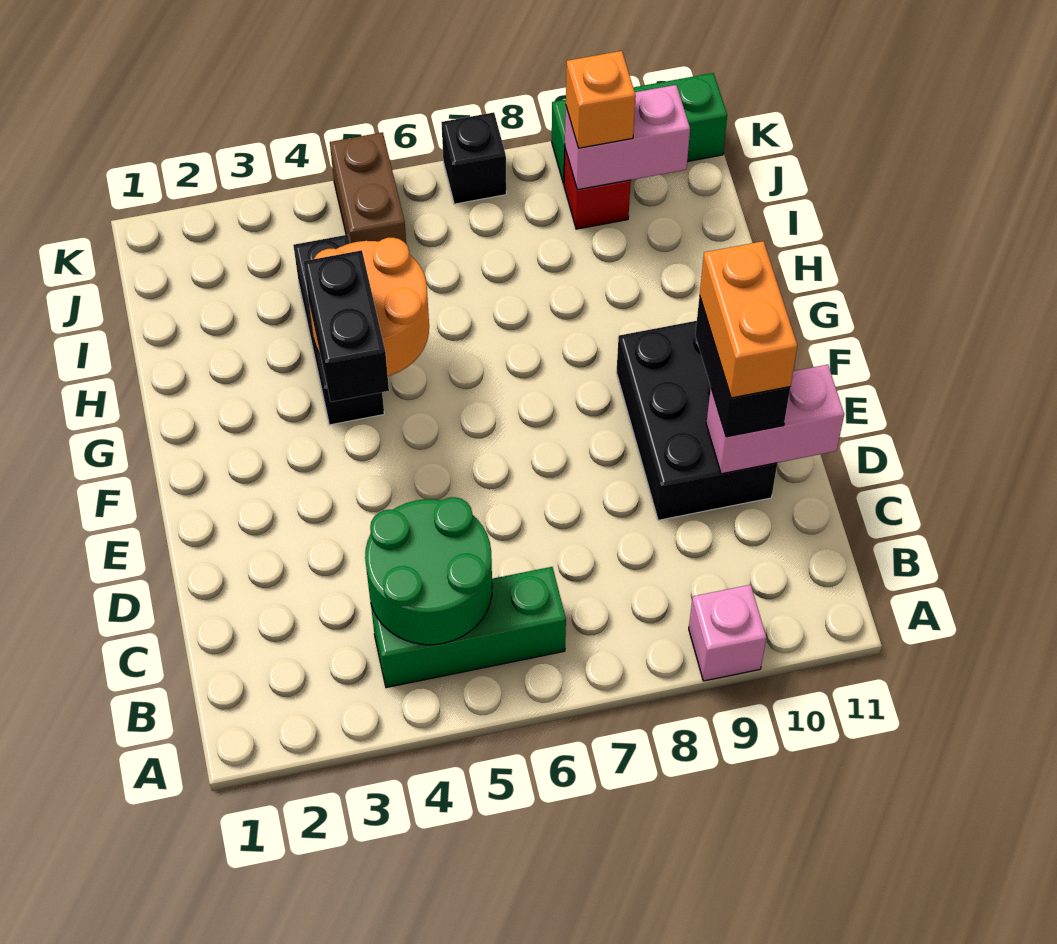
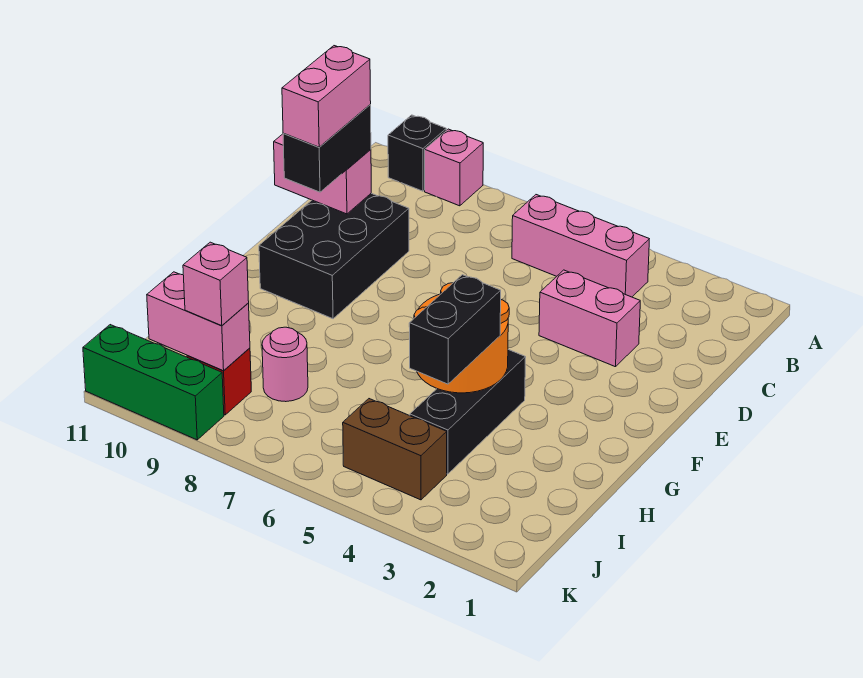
green 1x3 brick [371,567,566,688] -> pink 1x3 brick [512,195,649,297]
green 2x2 round brick [365,497,492,645] -> none
none -> pink 1x2 brick [539,270,640,367]
orange 1x2 brick [700,241,797,398] -> pink 1x2 brick [282,46,371,147]
black 1x2 brick [303,250,389,402] -> black 1x2 brick moved to [409,275,501,384]
none -> pink 1x1 round brick [262,327,308,402]
brown 1x2 brick [330,132,406,244] -> brown 1x2 brick turned to [343,399,447,500]
orange 1x1 brick [566,51,636,148] -> pink 1x1 brick [183,242,249,326]
black 1x1 brick [441,112,506,204] -> black 1x1 brick moved to [388,115,446,191]

